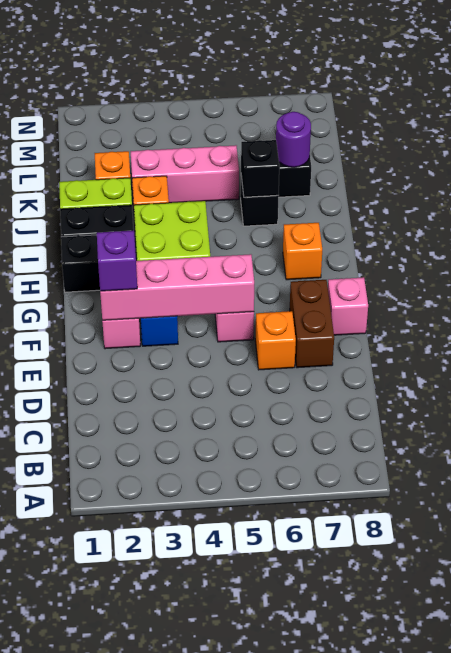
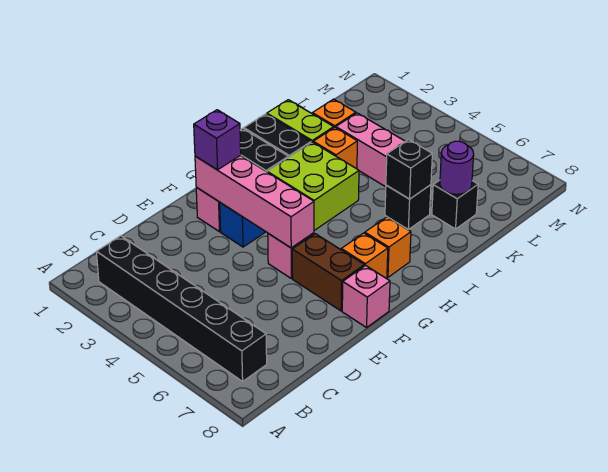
none -> black 1x6 brick [97,236,267,381]
orange 1x1 brick [255,311,296,370] -> orange 1x1 brick moved to [341,233,388,279]
brown 1x2 brick [290,280,334,368] -> brown 1x2 brick turned to [292,234,364,311]

